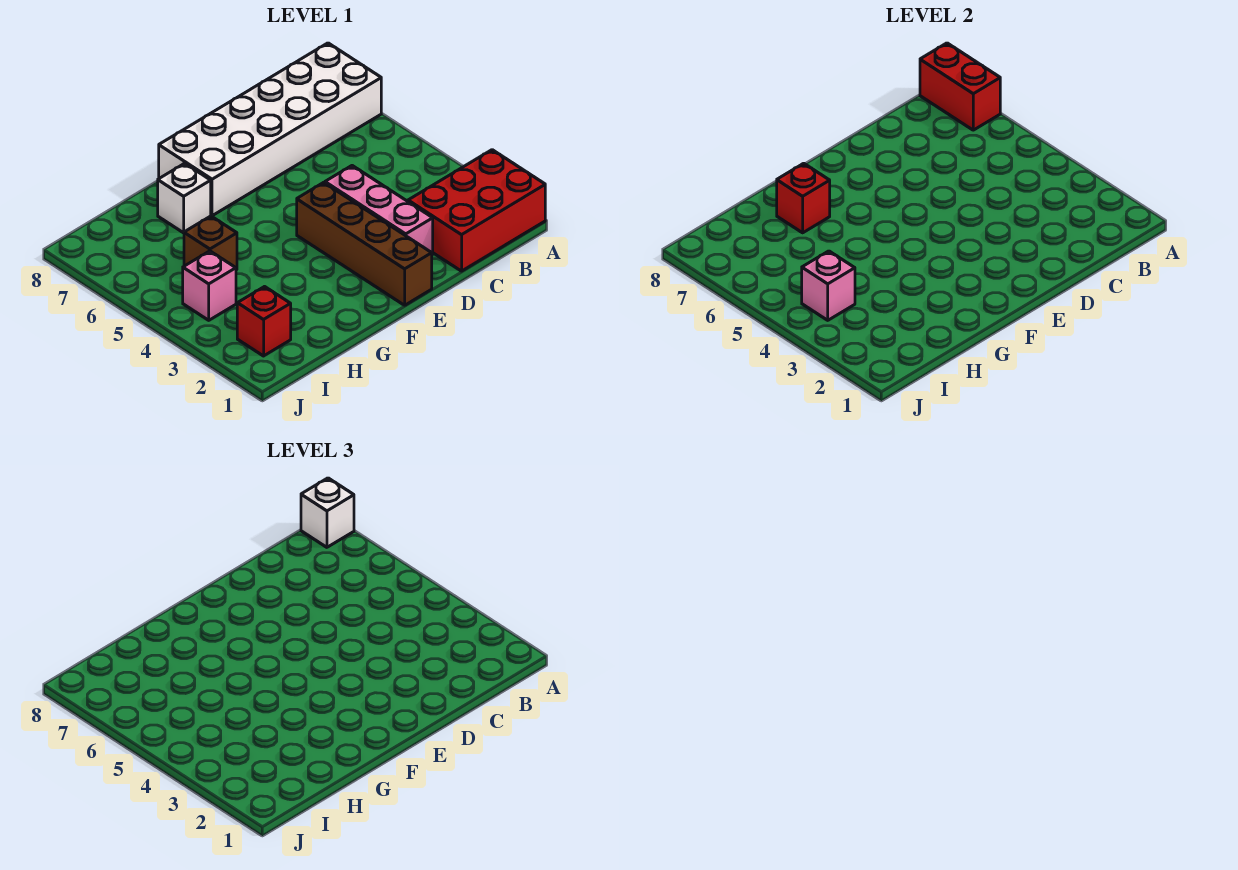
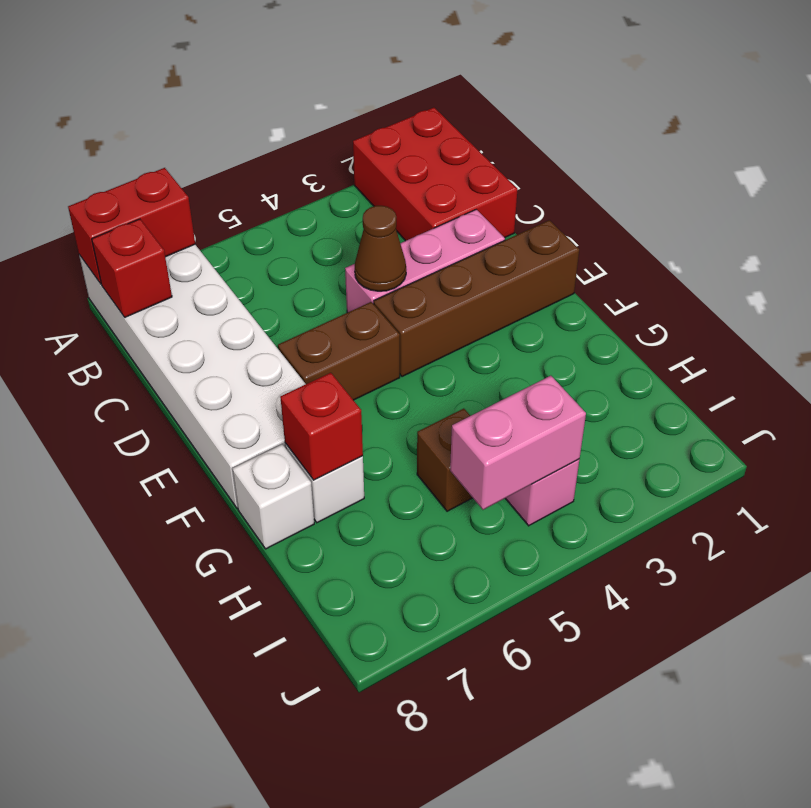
white 1x1 brick [301,478,354,547] -> white 1x1 brick moved to [232,444,314,549]
none -> brown 1x1 cone [355,206,406,291]
none -> brown 1x2 brick [278,302,400,400]
red 1x1 brick [237,287,291,356] -> red 1x1 brick moved to [92,219,172,317]
pink 1x1 brick [802,251,855,320] -> pink 1x2 brick [450,376,586,510]

